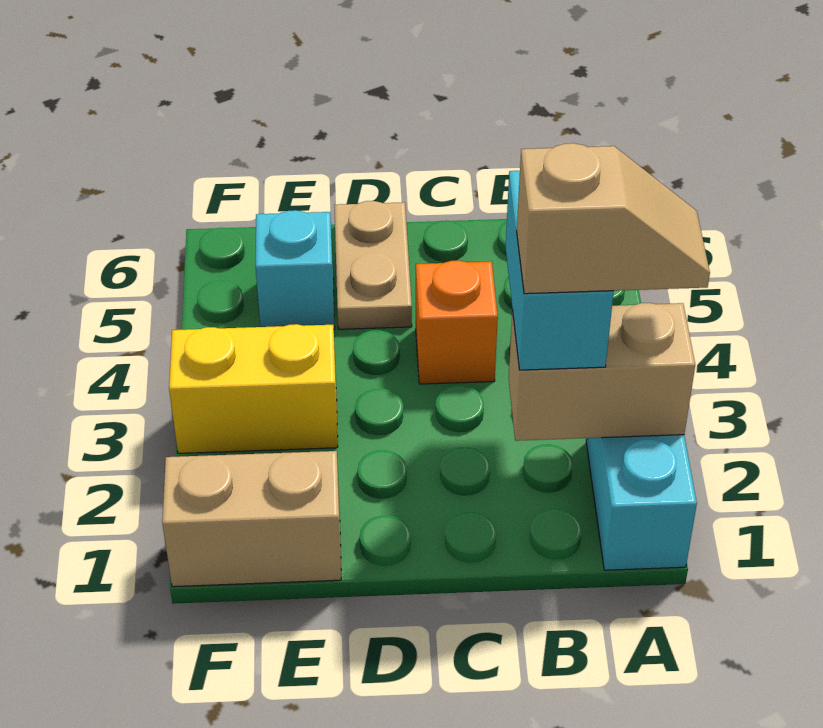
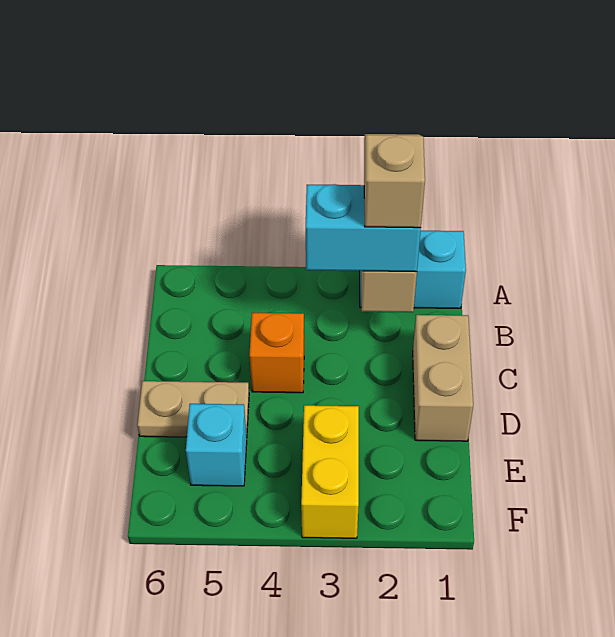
tan 1x2 brick [162,451,341,587] -> tan 1x2 brick moved to [413,315,473,441]

